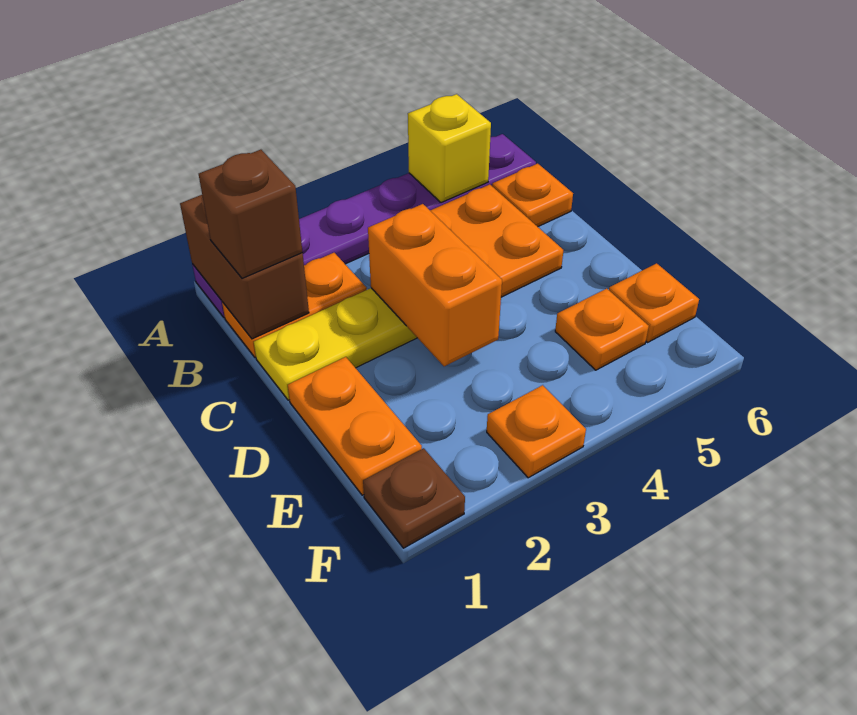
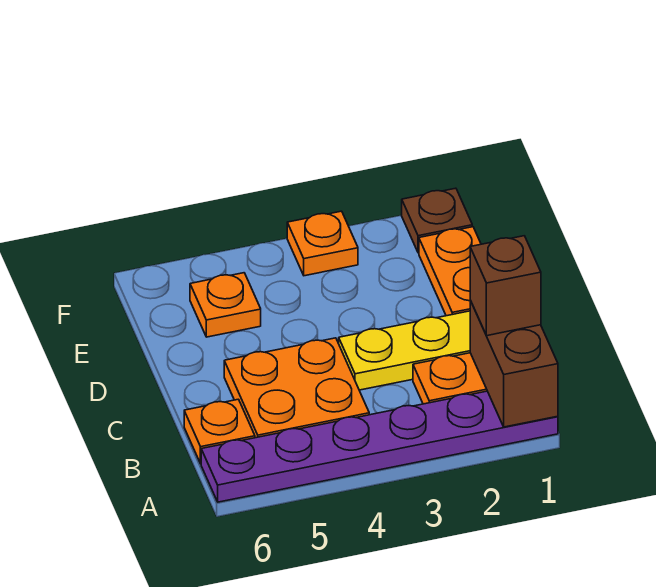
yellow 1x1 brick [408,94,491,203] -> none
orange 1x2 brick [368,204,502,366] -> none
orange 1x1 plate [609,263,699,342] -> none

